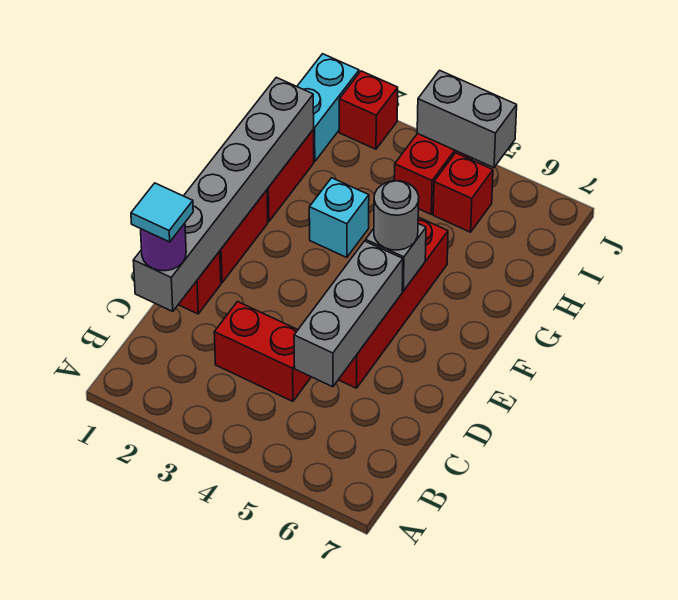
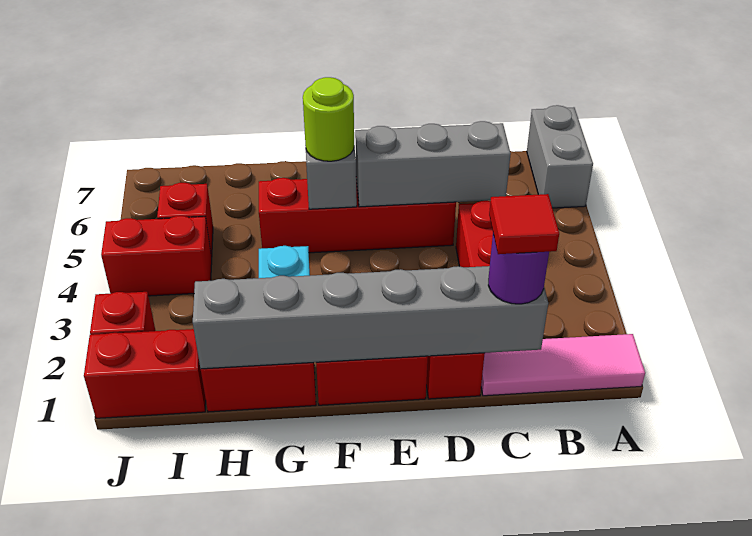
none -> pink 1x3 tile [481,334,645,396]
cyan 1x1 tile [131,183,193,242] -> red 1x1 tile [489,194,559,254]
grey 1x1 round brick [374,181,419,250] -> lime 1x1 round brick [303,77,354,161]
cyan 1x2 brick [297,54,359,162] -> red 1x2 brick [84,329,206,418]
grey 1x2 brick [417,70,517,168] -> grey 1x2 brick moved to [527,105,593,208]

